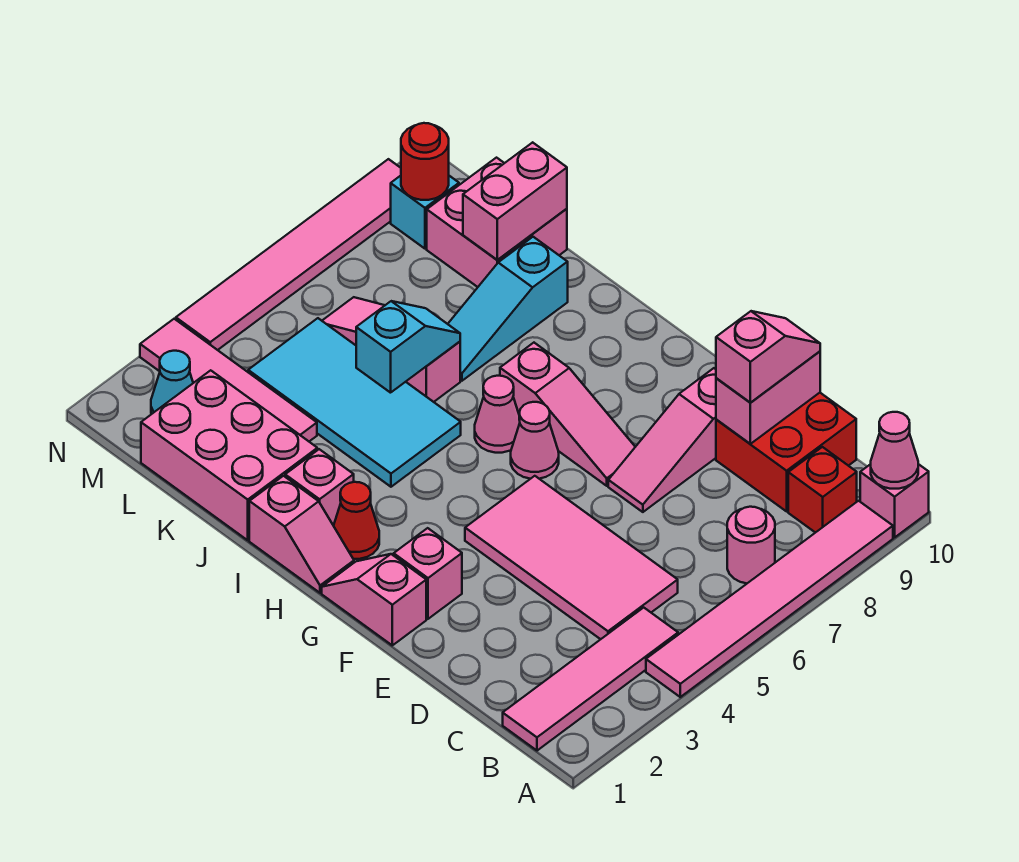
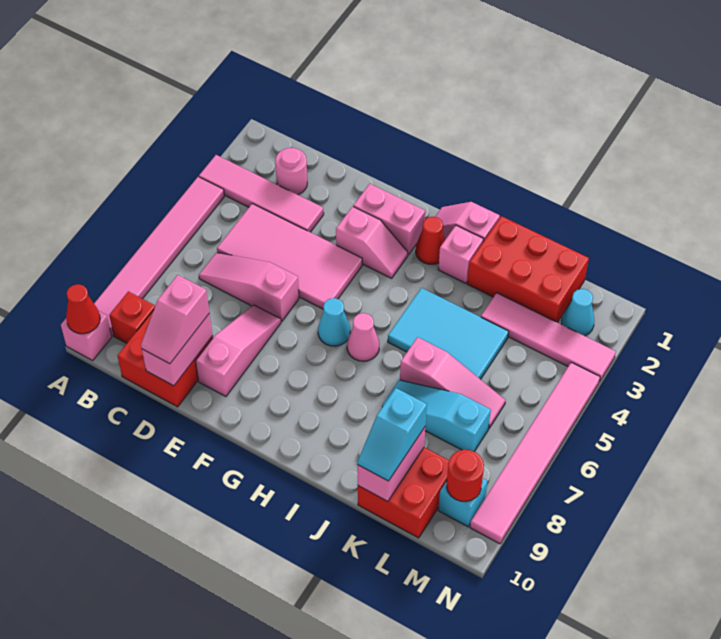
pink 1x1 cone [871,412,918,489] -> red 1x1 cone [66,284,100,334]
pink 1x4 tile [503,608,678,751] -> pink 1x4 tile turned to [199,155,324,232]
pink 1x1 round brick [727,507,775,583] -> pink 1x1 round brick moved to [275,148,307,195]
pink 1x2 slope [322,554,426,645] -> pink 1x2 slope moved to [336,206,408,278]
pink 1x1 brick [394,528,462,619] -> pink 1x2 brick [353,184,425,255]
pink 1x3 slope [500,343,635,486] -> pink 1x3 slope moved to [199,253,299,321]
pink 1x1 cone [511,402,559,479] -> cyan 1x1 cone [318,298,350,346]
cyan 2x4 tile [248,318,461,487] -> cyan 2x3 tile [388,288,509,379]
pink 2x3 brick [141,370,317,540] -> red 2x3 brick [467,216,589,322]
cyan 1x2 slope [356,301,460,393] -> cyan 1x2 slope moved to [358,388,427,481]
cyan 1x3 slope [448,237,568,381] -> cyan 1x3 slope turned to [382,380,491,451]
pink 2x2 brick [427,158,567,287] -> red 2x2 brick [358,447,449,538]

